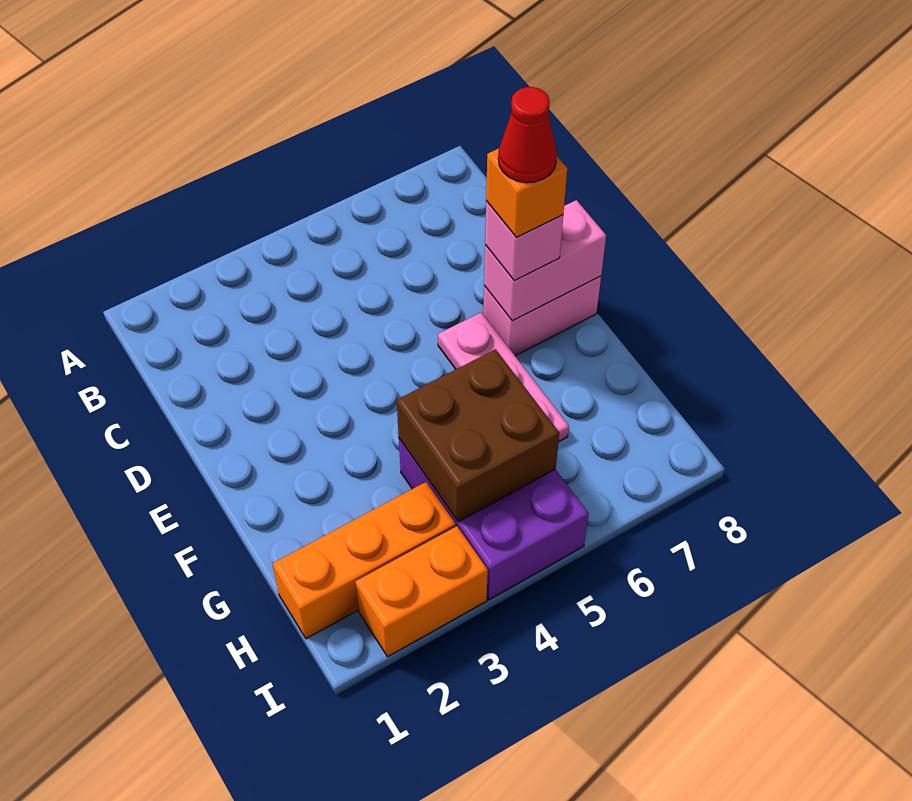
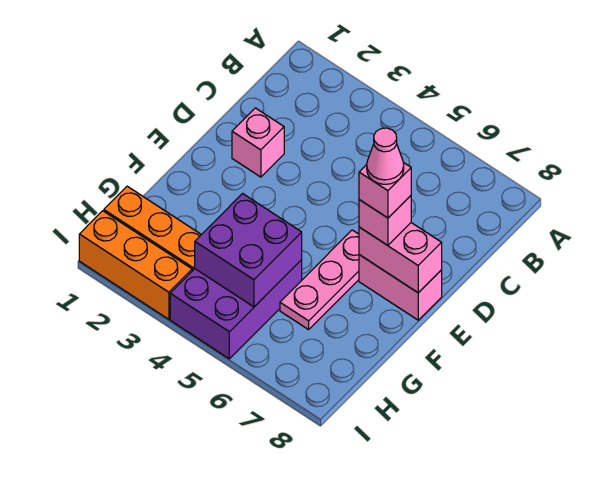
none -> pink 1x1 brick [232,108,284,177]
orange 1x1 brick [486,149,567,237] -> pink 1x1 brick [359,162,411,218]
red 1x1 cone [498,87,557,183] -> pink 1x1 cone [367,128,404,184]
brown 2x2 brick [397,349,559,522] -> purple 2x2 brick [195,194,302,307]
orange 1x2 brick [356,526,488,657] -> orange 1x3 brick [79,211,192,319]

